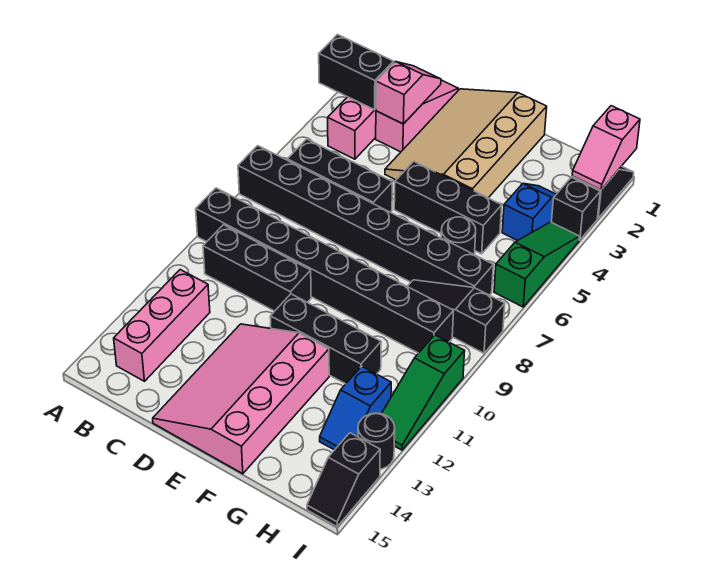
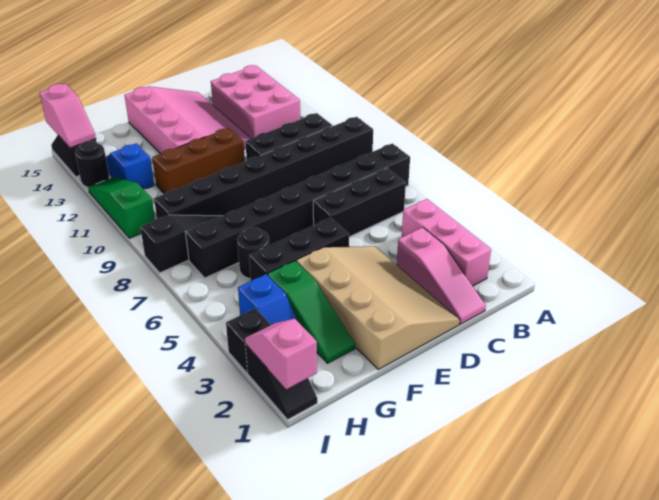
black 1x2 brick [319,35,394,110] -> none
pink 1x3 brick [114,270,210,381] -> pink 2x3 brick [211,65,300,139]
pink 1x2 slope [376,62,441,124] -> pink 1x2 slope moved to [40,84,96,148]
black 1x3 brick [270,294,381,384] -> brown 1x3 brick [152,128,245,194]
green 1x3 slope [494,222,579,307] -> green 1x3 slope moved to [268,261,355,363]

